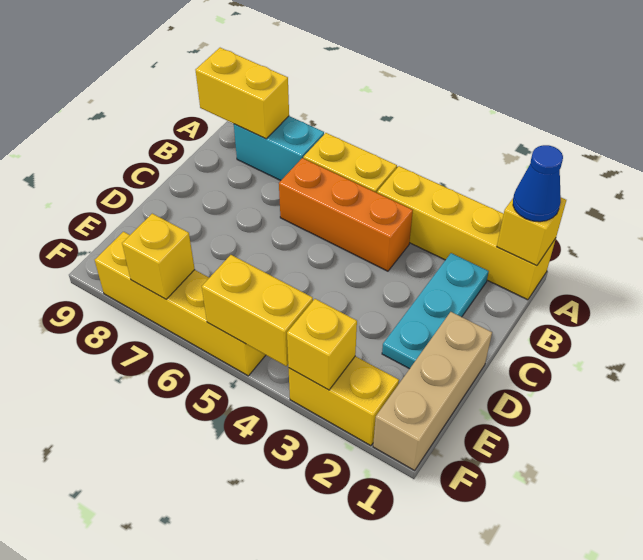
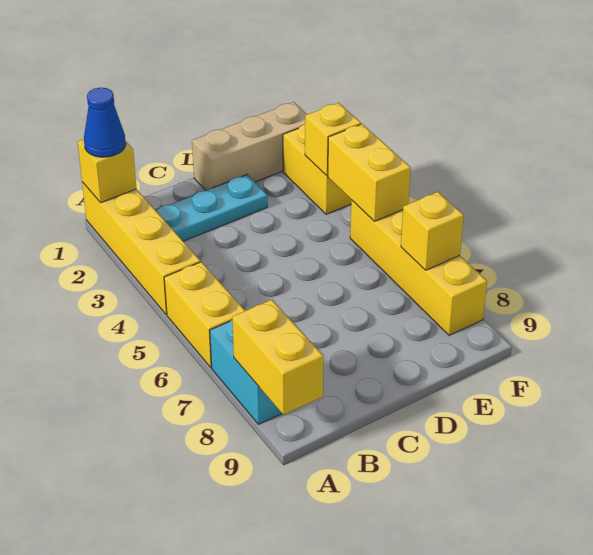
orange 1x3 brick [279,158,413,271] -> none

